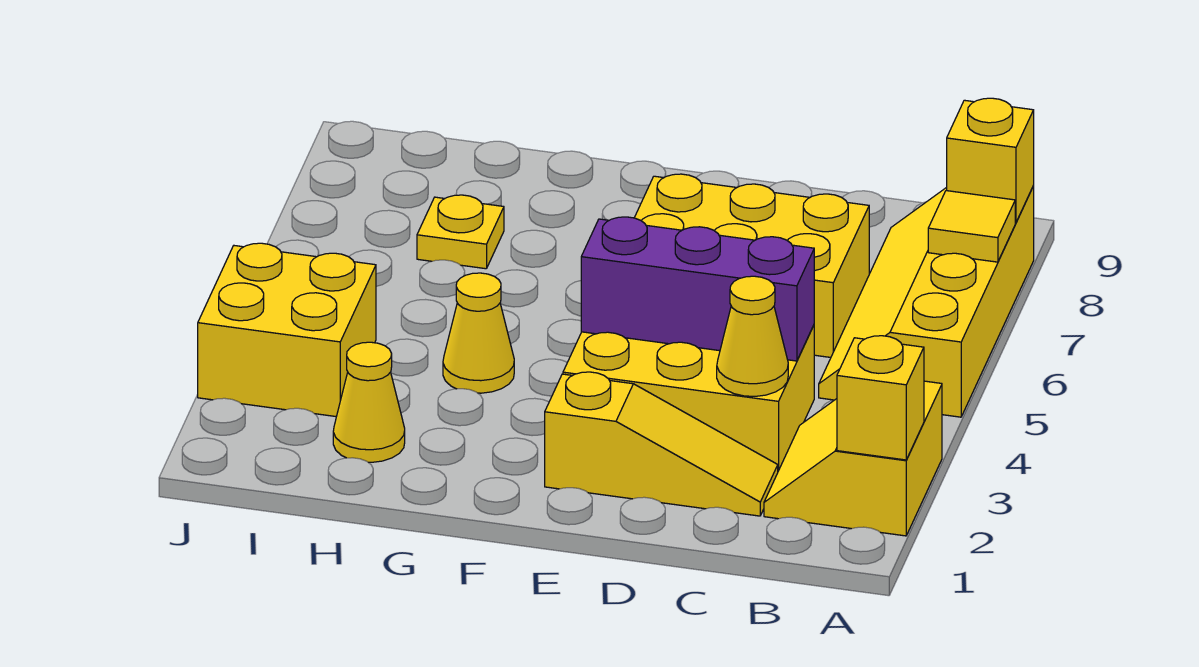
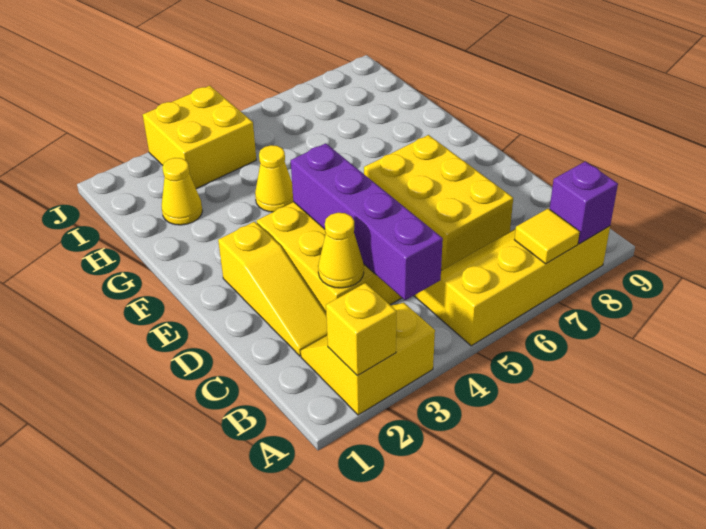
yellow 1x1 brick [947,98,1034,223] -> purple 1x1 brick [550,161,618,244]
purple 1x3 brick [581,217,814,361] -> purple 1x4 brick [291,143,443,300]
yellow 1x1 plate [417,195,504,269] -> none

